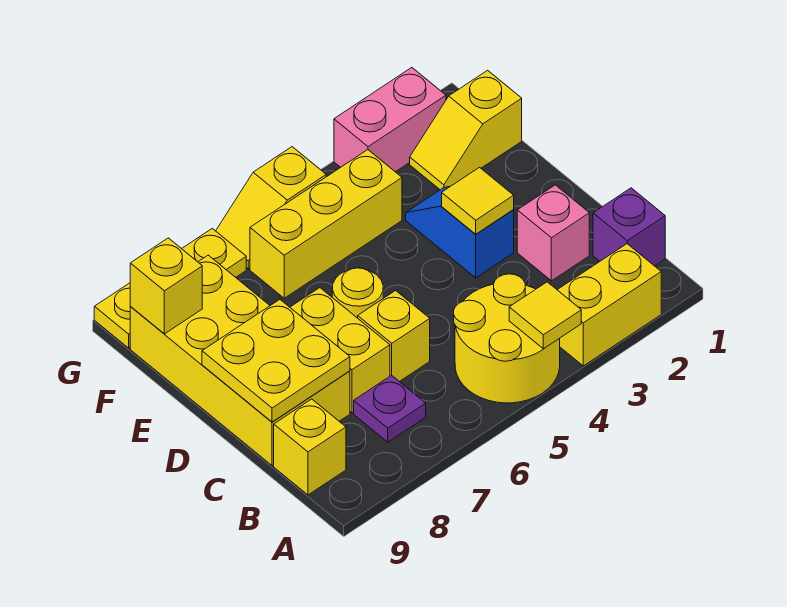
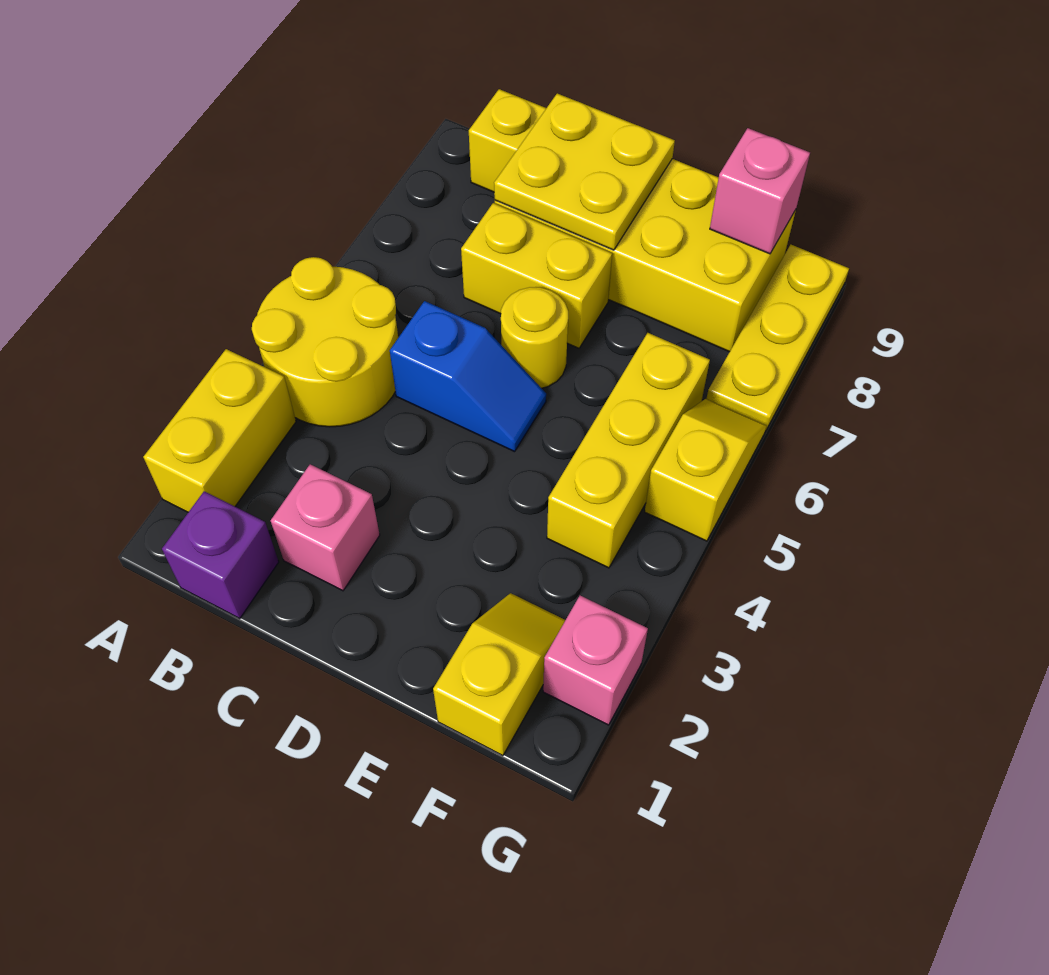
yellow 1x1 tile [509,282,581,349] -> none
purple 1x1 plate [354,375,426,442] -> none
yellow 1x1 brick [358,291,430,382] -> none
blue 1x2 slope [406,187,514,278] -> blue 1x2 slope moved to [390,301,546,452]
yellow 1x1 tile [442,168,514,234] -> none
yellow 1x1 brick [130,238,202,334] -> pink 1x1 brick [710,128,810,254]
pink 1x2 brick [334,68,446,172] -> pink 1x1 brick [543,596,648,725]

